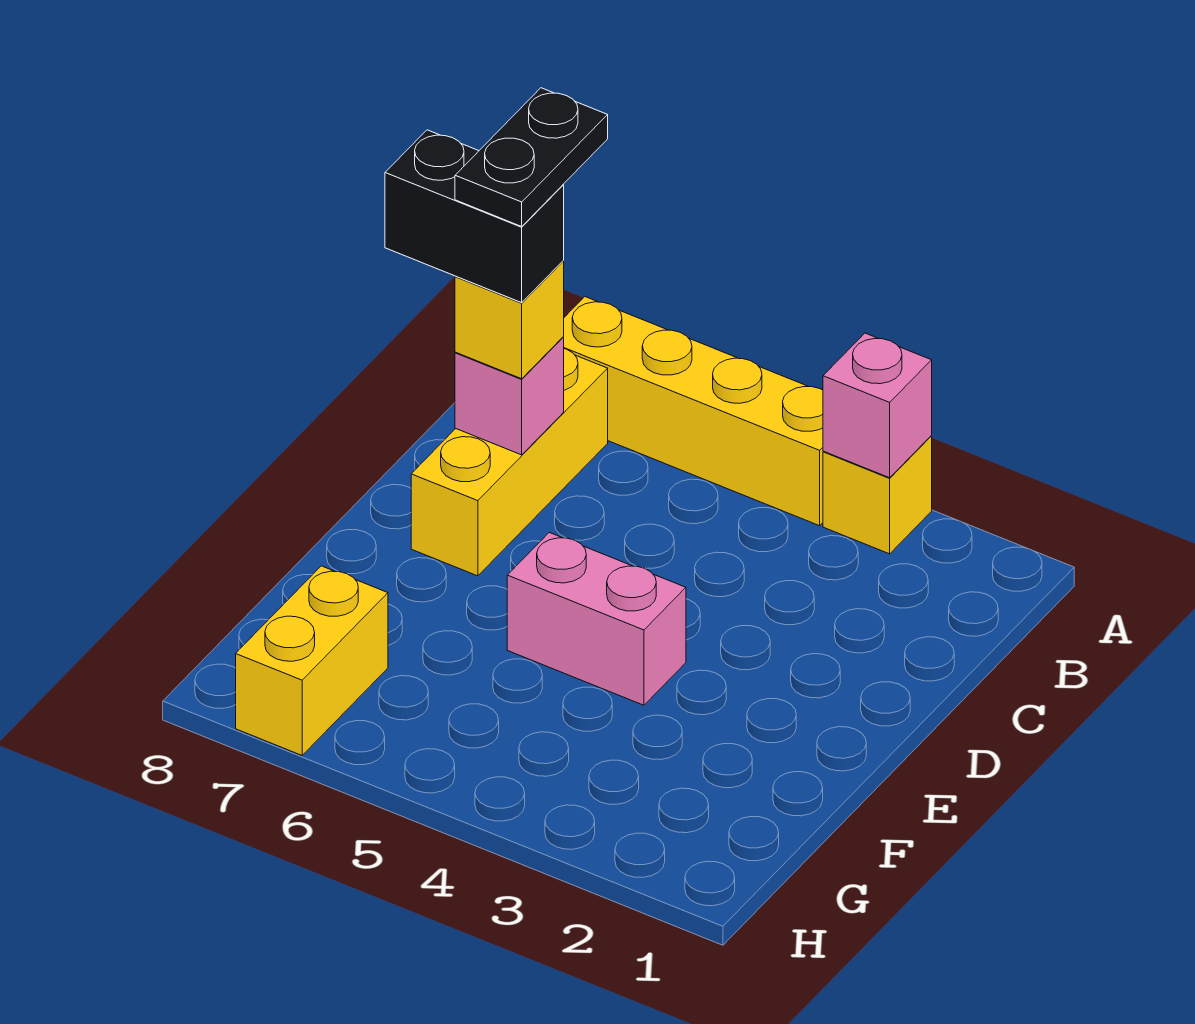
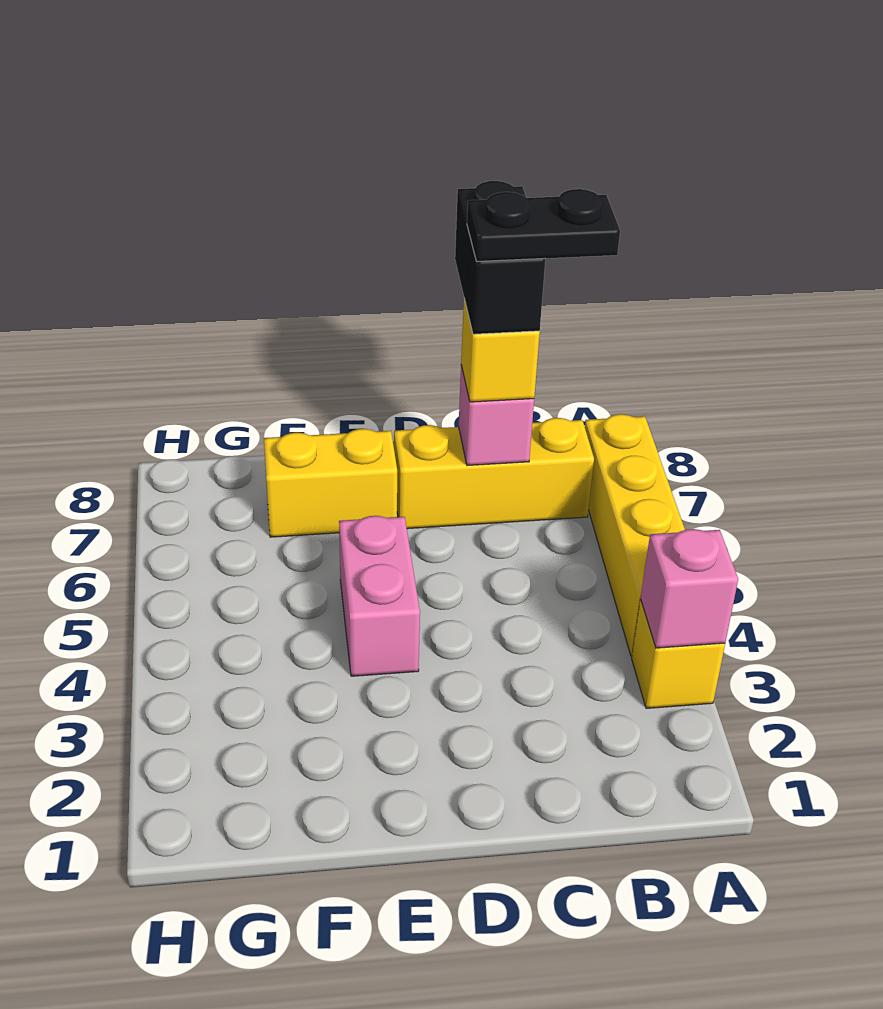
yellow 1x2 brick [236,566,388,755] -> yellow 1x2 brick moved to [264,429,397,537]

